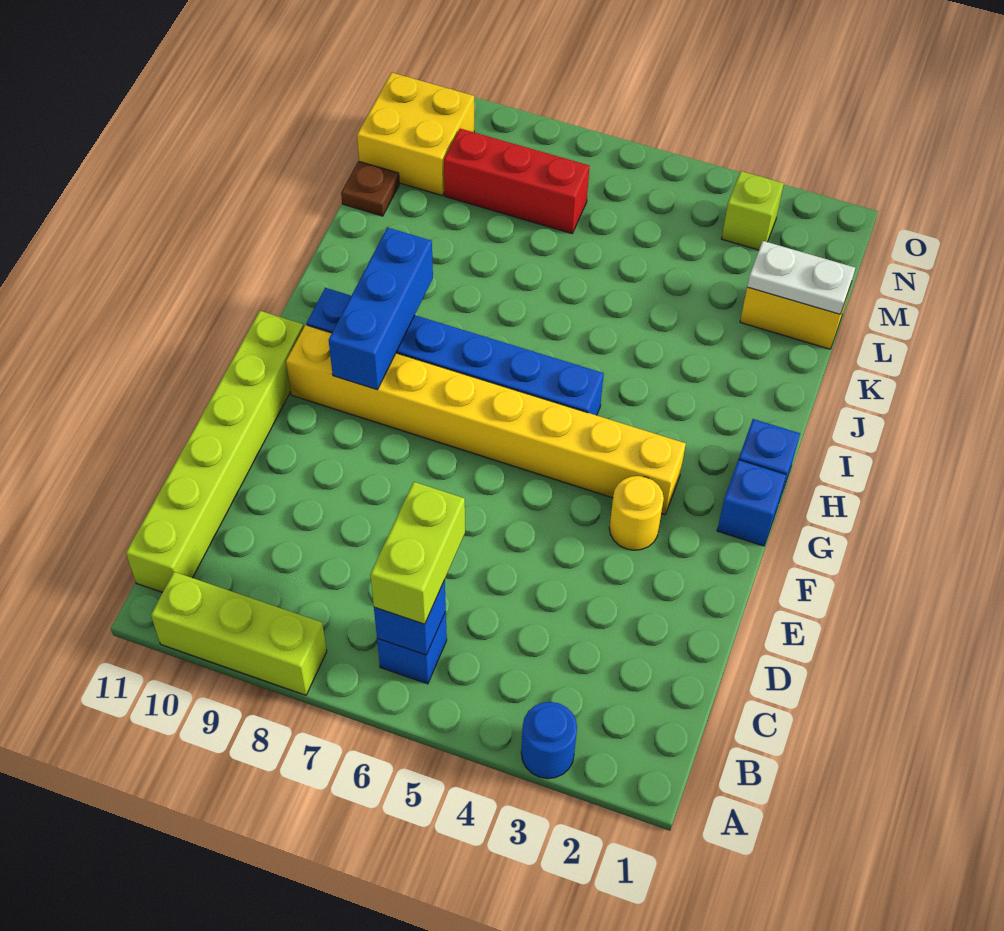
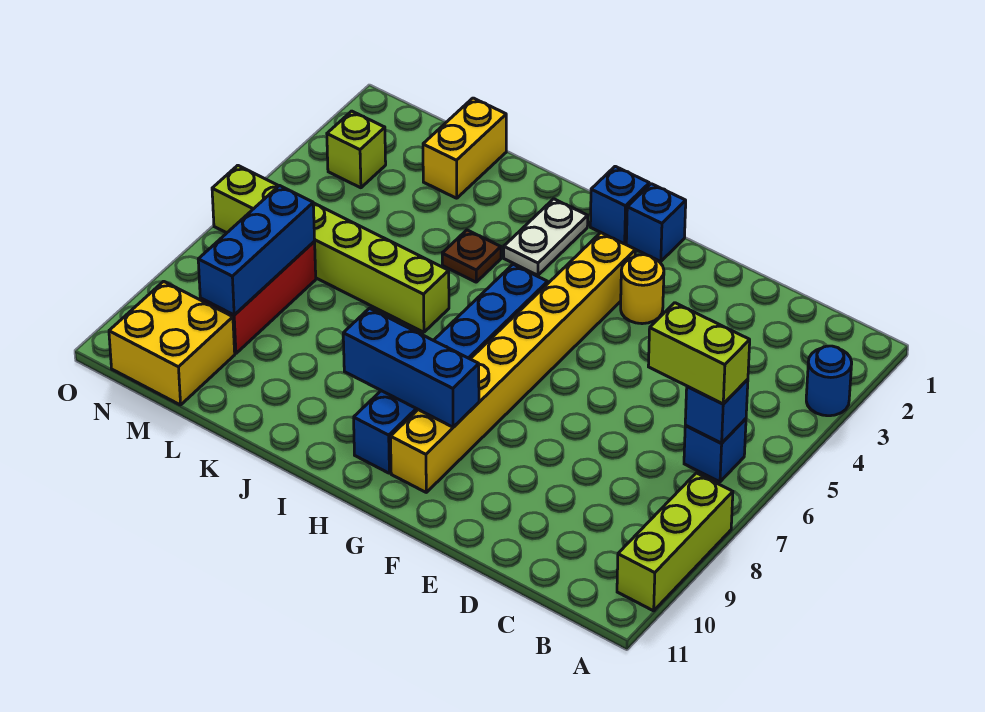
lime 1x6 brick [126,311,304,592] -> lime 1x6 brick moved to [212,165,449,332]
white 1x2 plate [747,241,855,314] -> white 1x2 plate moved to [504,199,588,275]
brown 1x1 plate [341,161,399,216] -> brown 1x1 plate moved to [442,230,501,282]
none -> blue 1x3 brick [198,186,315,315]

